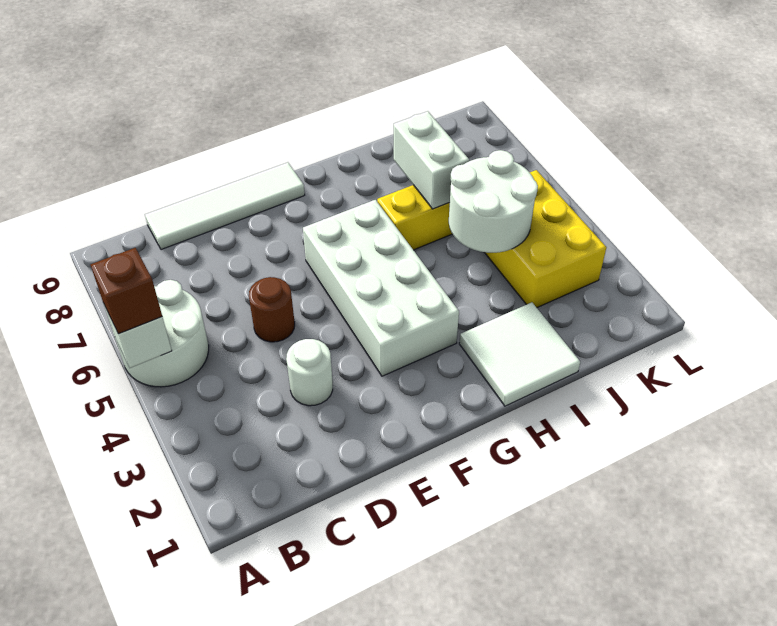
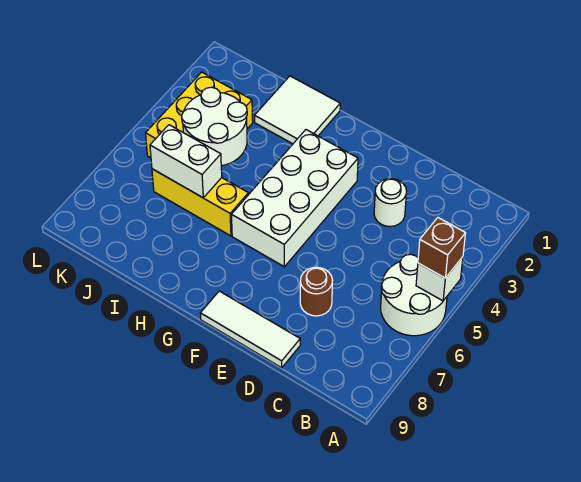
white 1x4 tile [145,162,305,250] -> white 1x3 tile [200,291,300,368]
brown 1x1 round brick [249,277,295,342] -> brown 1x1 round brick moved to [300,267,333,316]
white 1x2 brick [394,111,469,209] -> white 1x2 brick turned to [150,125,222,198]

